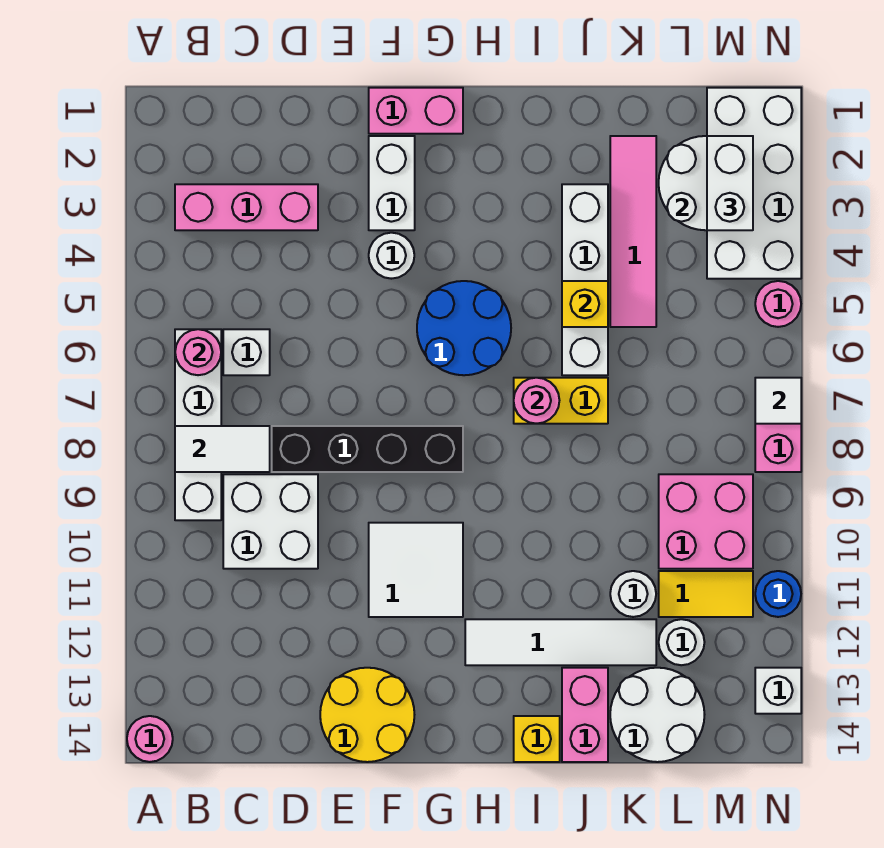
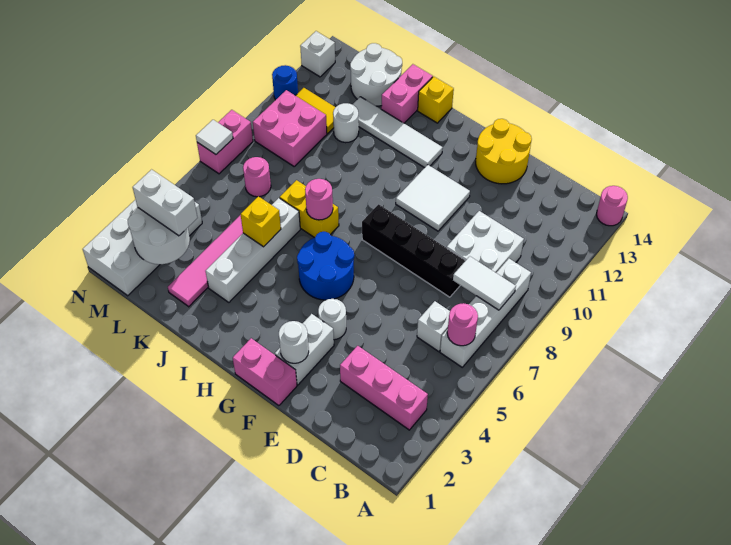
white 1x1 round brick [659,619,704,665] -> white 1x1 round brick moved to [279,321,309,363]
white 1x2 brick [707,136,753,230] -> white 1x2 brick turned to [133,170,198,236]
pink 1x1 round brick [755,281,801,327] -> pink 1x1 round brick moved to [243,157,271,197]

